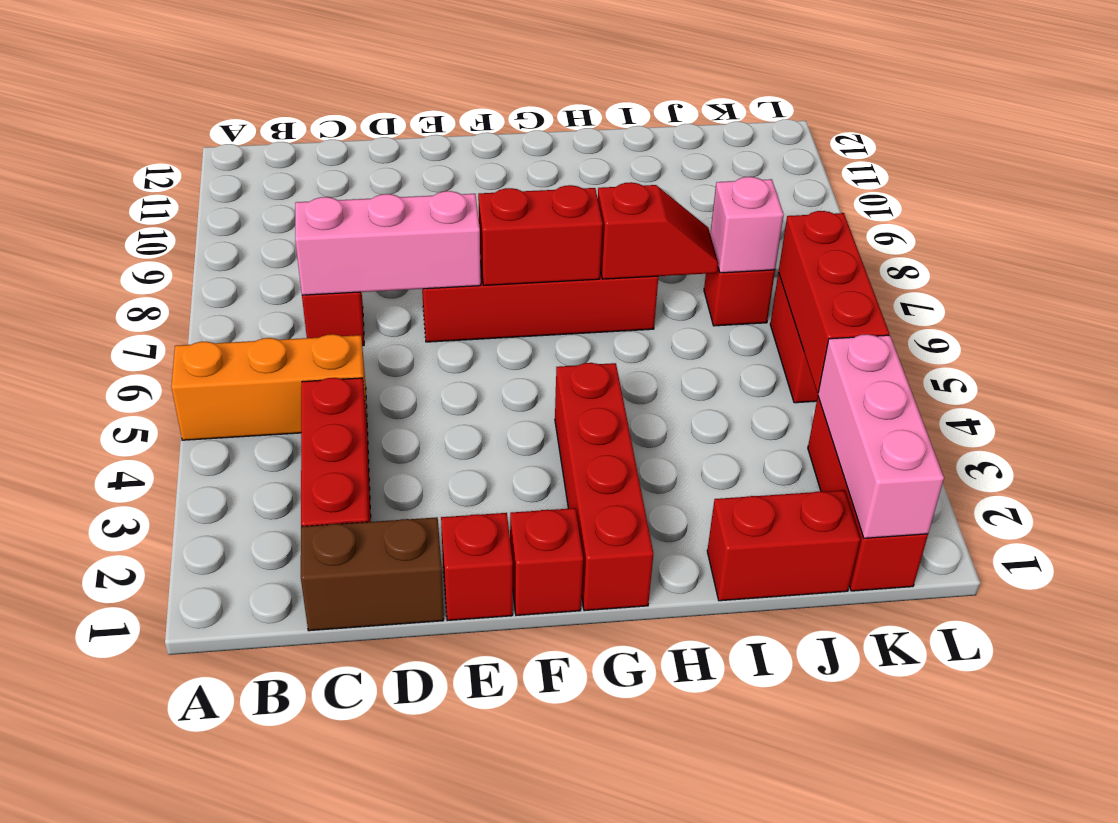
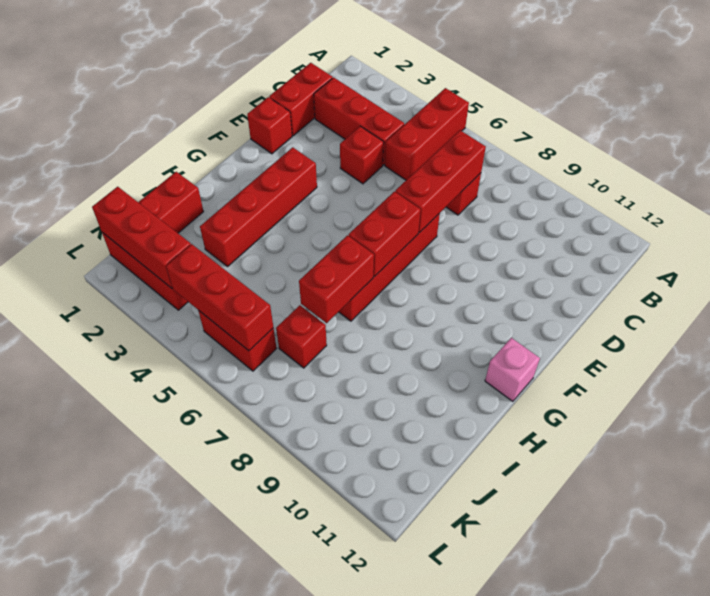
orange 1x3 brick [171,334,367,440] -> red 1x3 brick [385,88,469,180]
brown 1x2 brick [301,517,444,631] -> red 1x2 brick [269,63,333,136]
pink 1x3 brick [295,191,481,295] -> red 1x3 brick [395,130,486,233]
red 1x1 brick [510,508,583,615] -> red 1x1 brick moved to [340,126,384,184]
red 1x4 brick [555,363,653,611] -> red 1x4 brick turned to [200,147,317,267]
red 1x2 slope [598,182,718,279] -> red 1x2 brick [299,235,374,323]
pink 1x1 brick [710,177,784,273] -> pink 1x1 brick moved to [485,338,540,402]
pink 1x3 brick [818,334,944,538] -> red 1x3 brick [92,187,191,288]

